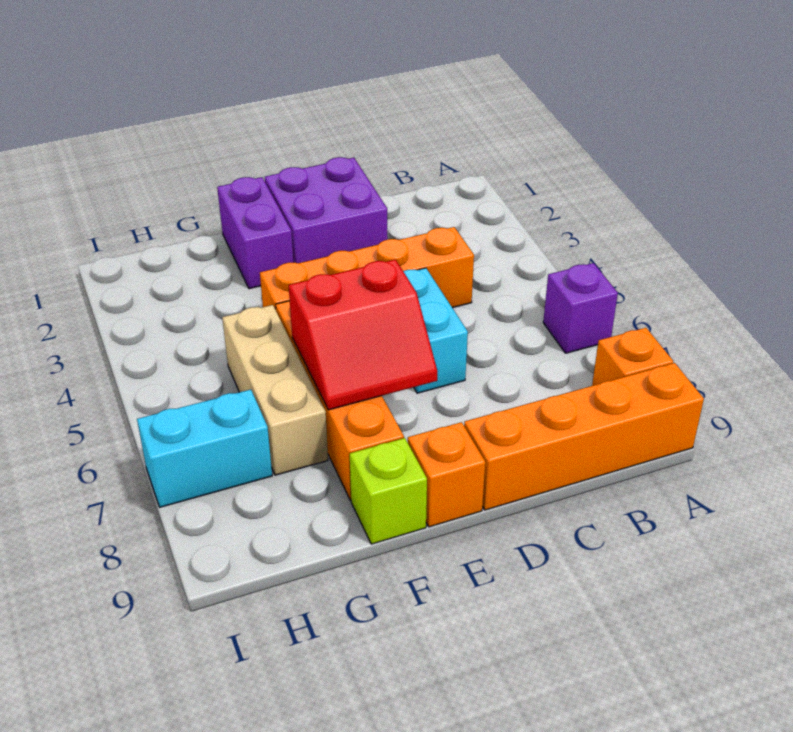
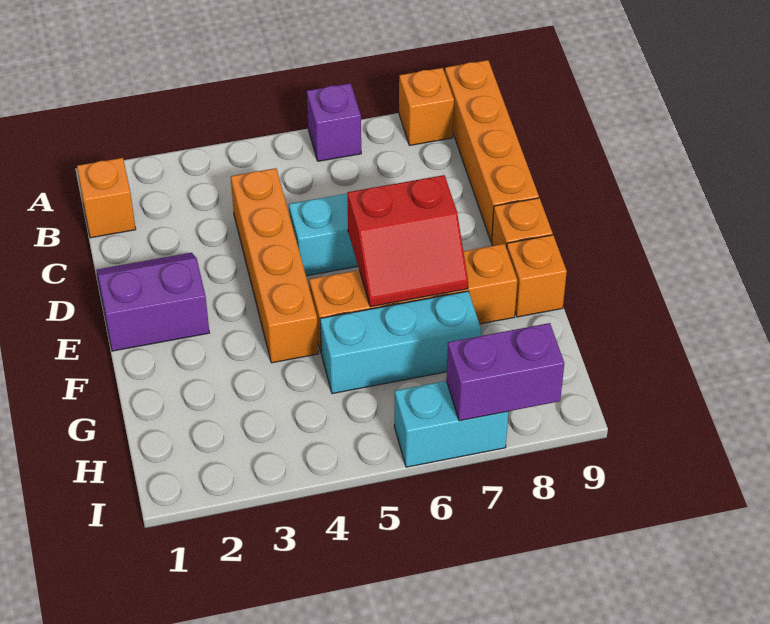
none -> orange 1x1 brick [77,158,136,238]
purple 2x2 brick [265,157,388,263] -> purple 2x2 slope [97,253,209,351]
red 2x2 slope [289,260,437,410] -> red 2x2 slope turned to [347,175,468,307]
purple 1x2 brick [217,177,293,289] -> purple 1x2 brick moved to [446,323,564,421]
lime 1x1 brick [350,438,427,544] -> orange 1x1 brick [507,235,567,317]
tan 1x3 brick [222,305,328,475] -> cyan 1x3 brick [320,291,481,394]
cyan 1x2 brick [137,390,272,507] -> cyan 1x2 brick turned to [394,381,508,467]

